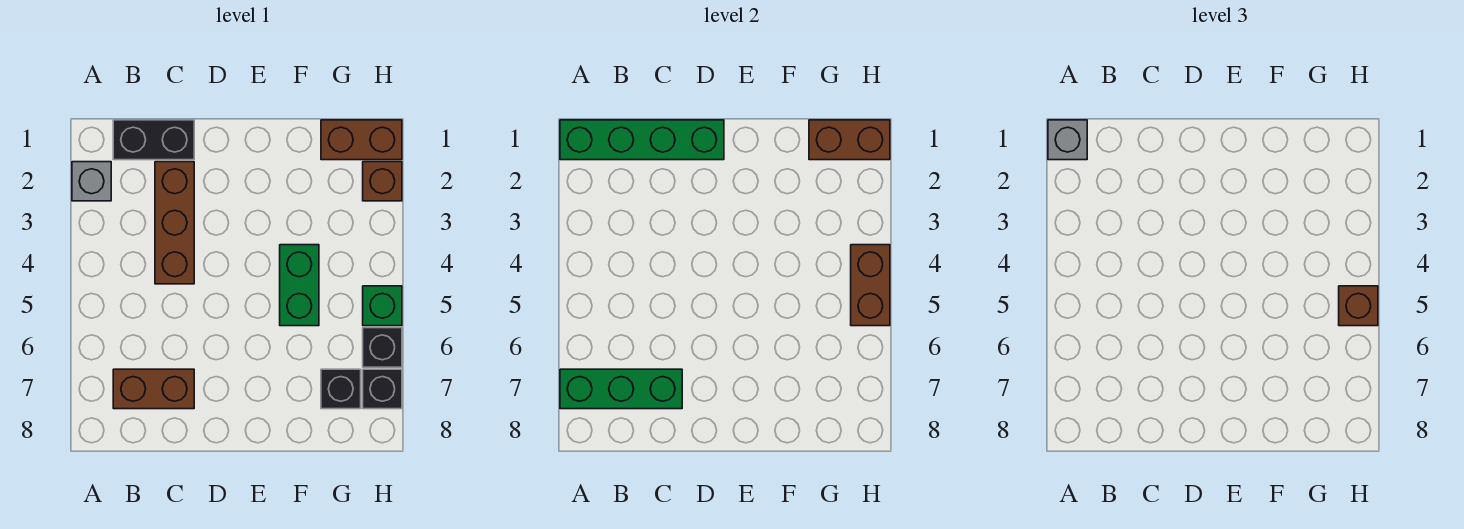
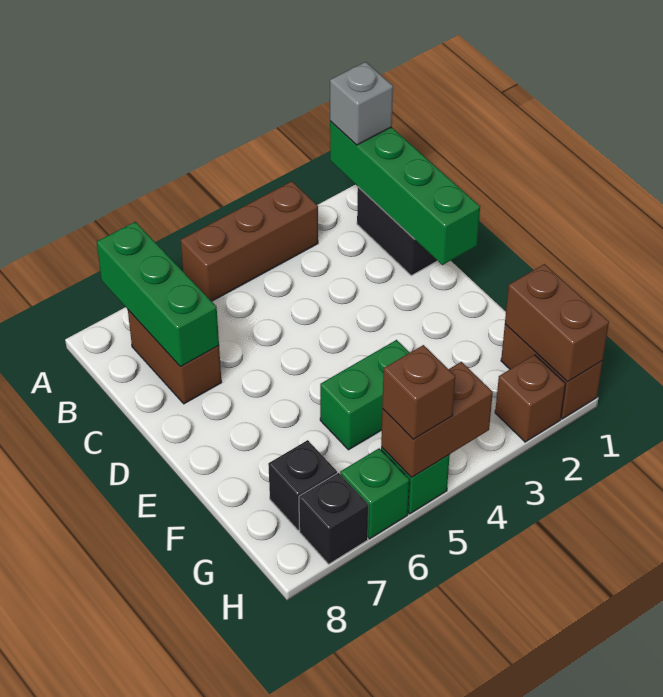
grey 1x1 brick [72,162,111,201] -> none
brown 1x3 brick [155,162,194,284] -> brown 1x3 brick moved to [181,181,318,301]
black 1x1 brick [363,328,402,367] -> green 1x1 brick [340,448,409,539]

